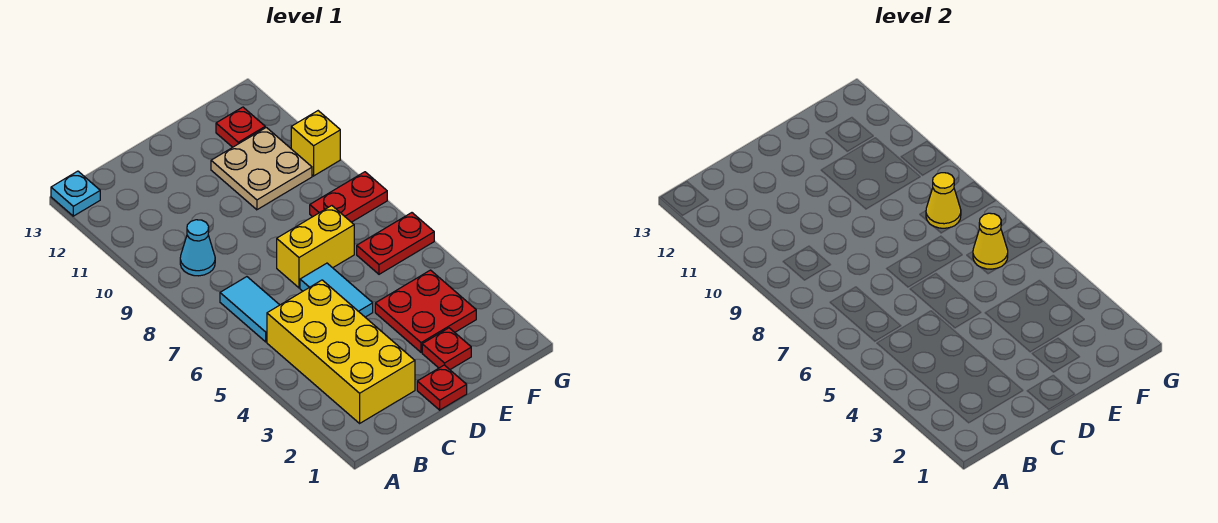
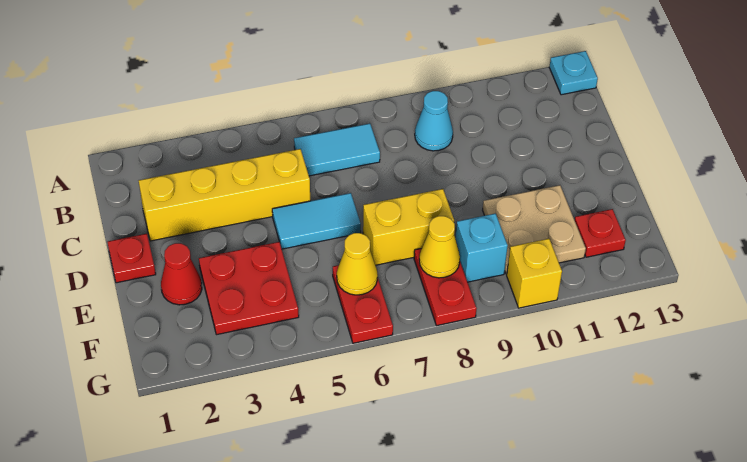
yellow 2x4 brick [267,280,415,423] -> yellow 1x4 brick [139,149,310,241]
yellow 1x2 brick [277,206,354,288] -> yellow 1x2 brick turned to [363,189,454,265]
red 1x1 plate [422,328,471,369] -> red 1x1 cone [161,243,202,305]
none -> cyan 1x1 brick [455,214,508,282]

